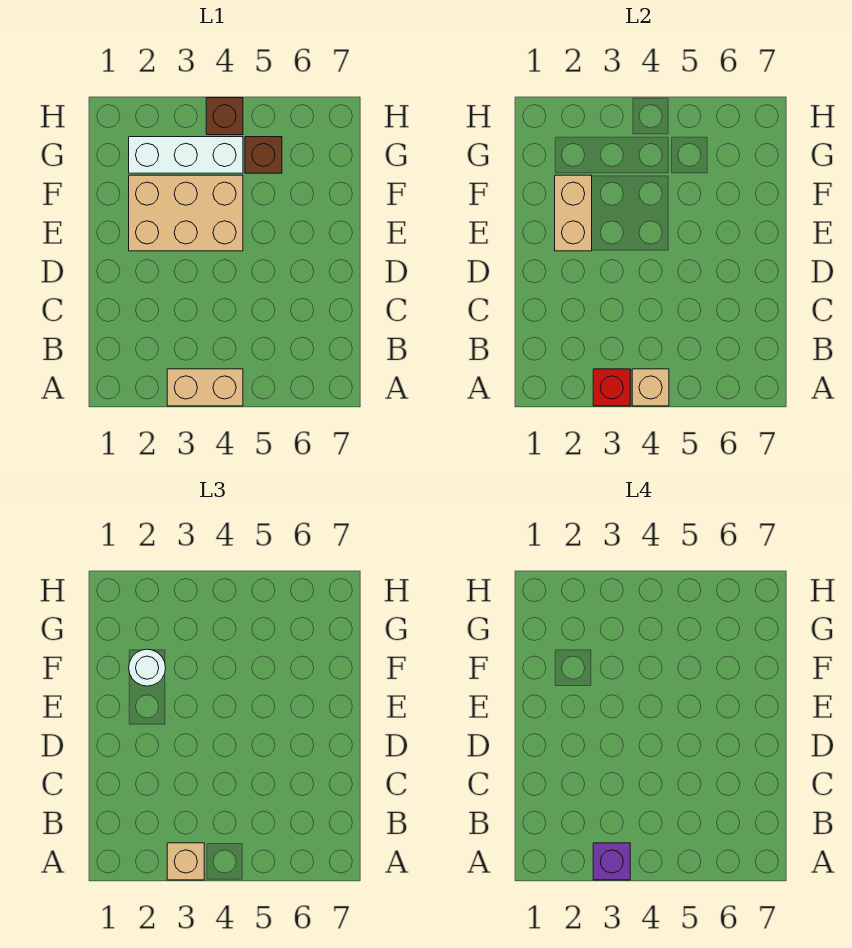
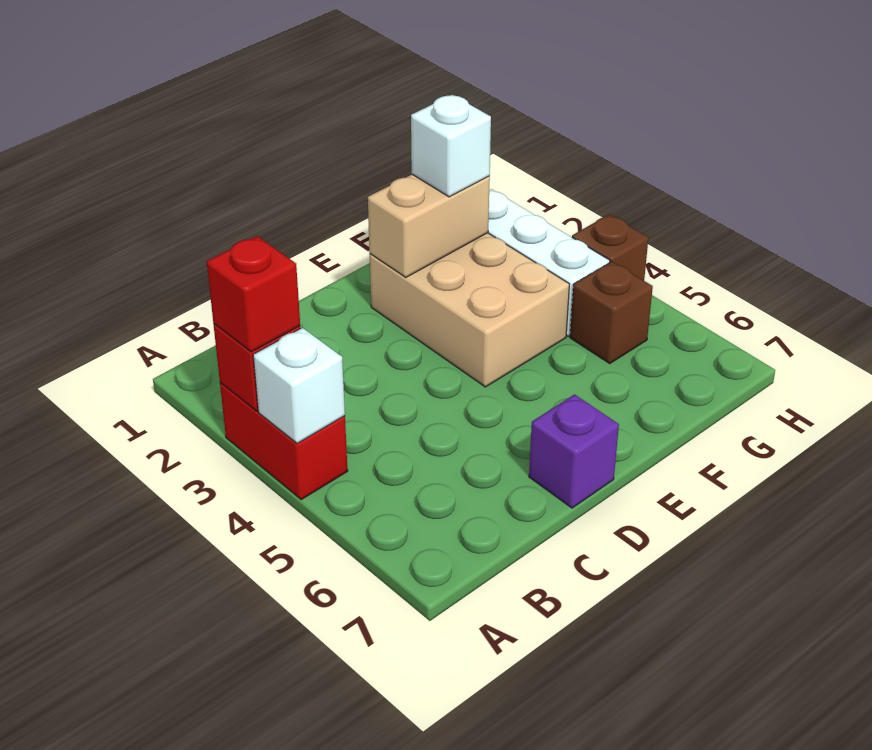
tan 1x2 brick [167,369,243,406] -> red 1x2 brick [220,383,348,500]
tan 1x1 brick [167,843,204,880] -> red 1x1 brick [207,236,300,352]
purple 1x1 brick [593,843,630,880] -> purple 1x1 brick moved to [529,394,619,508]
tan 1x1 brick [632,369,669,406] -> white 1x1 brick [253,328,345,443]
white 1x1 round brick [129,649,166,686] -> white 1x1 brick [411,95,491,197]

